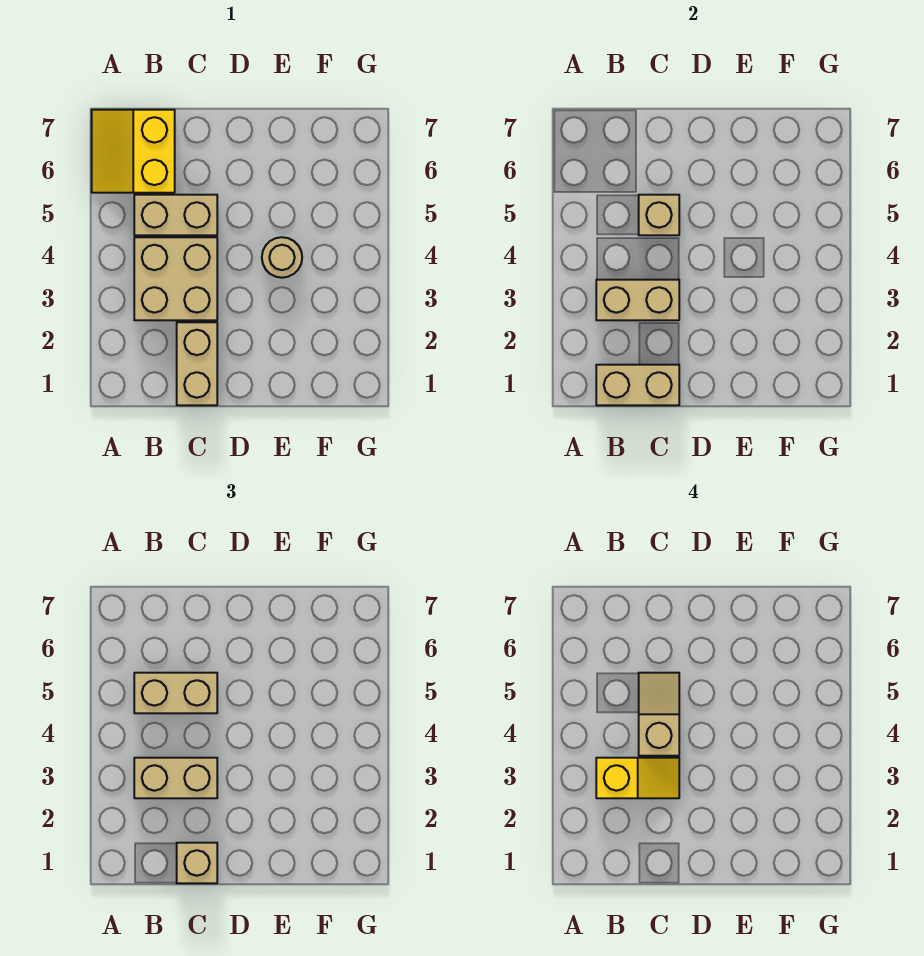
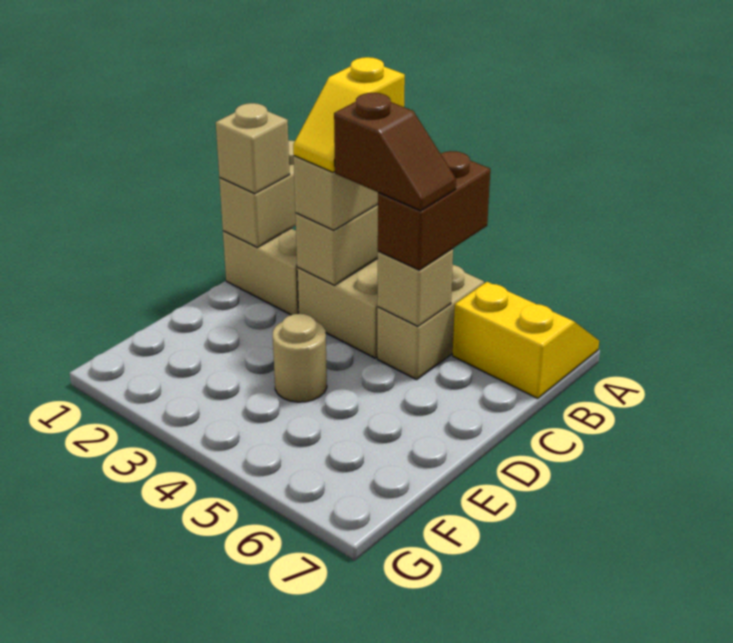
tan 1x2 brick [134,673,217,713] -> brown 1x2 brick [378,151,490,270]
tan 1x2 slope [639,673,679,756] -> brown 1x2 slope [334,93,456,211]

